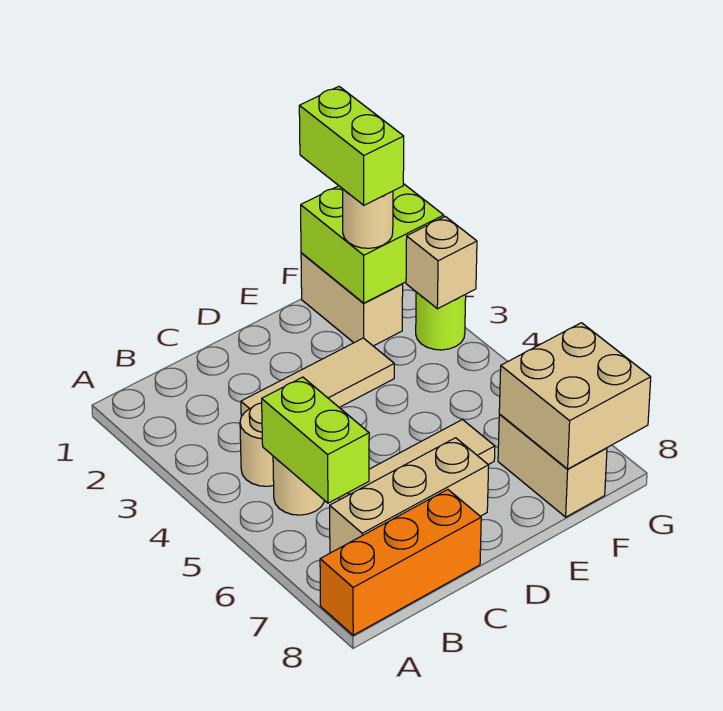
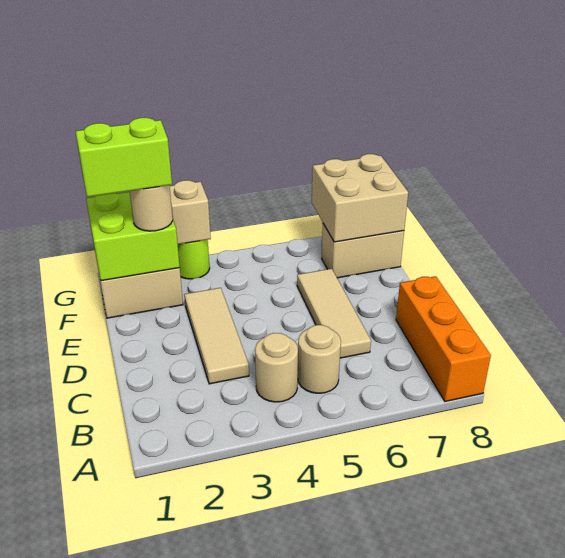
lime 1x2 brick [262,377,369,503] -> none
tan 1x3 brick [330,438,489,553] -> none

